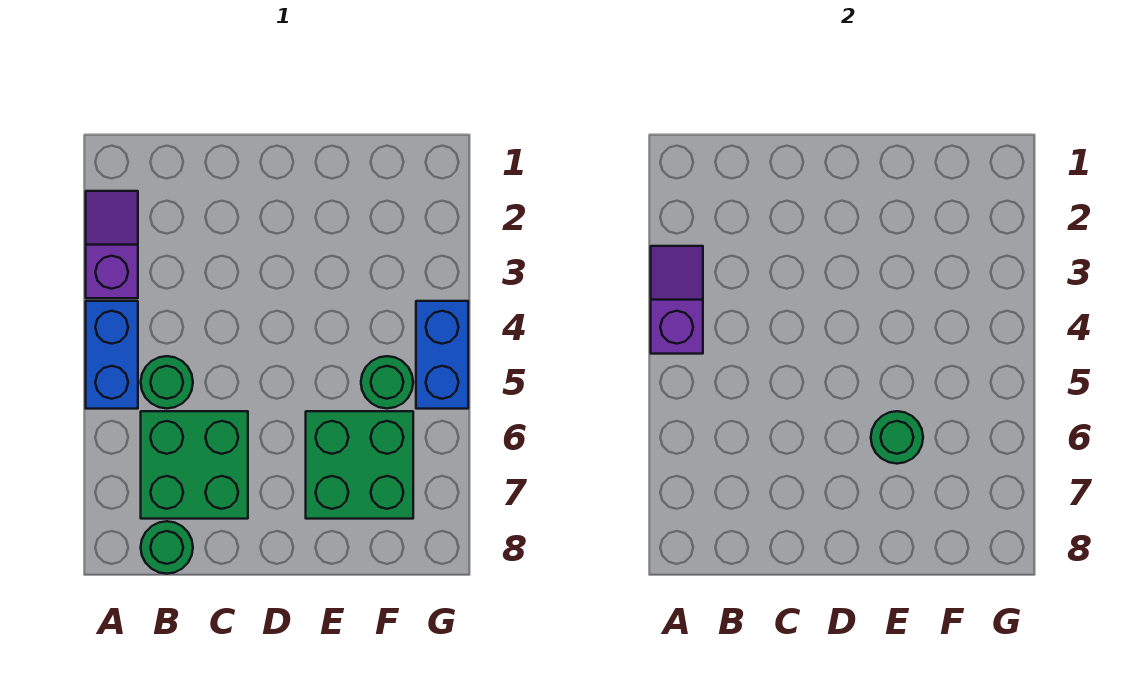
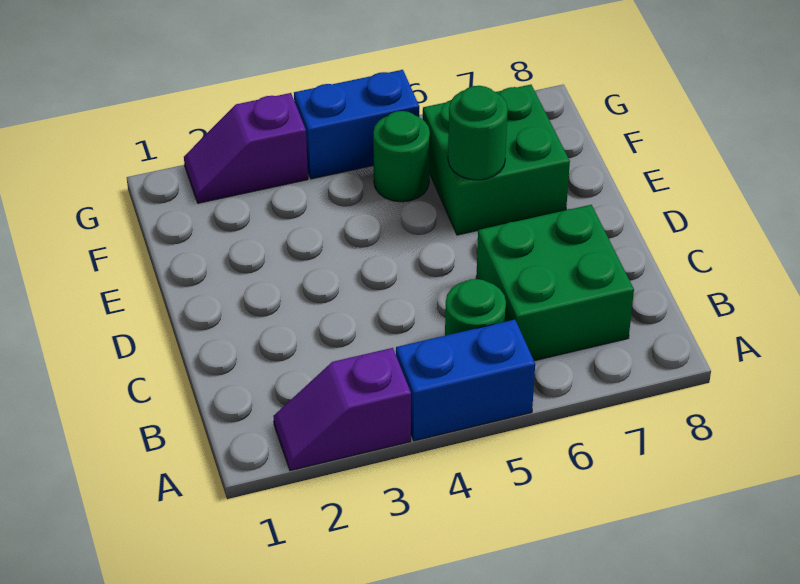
purple 1x2 slope [651,246,703,354] -> purple 1x2 slope moved to [184,93,308,203]
green 1x1 round brick [141,521,193,574] -> none

